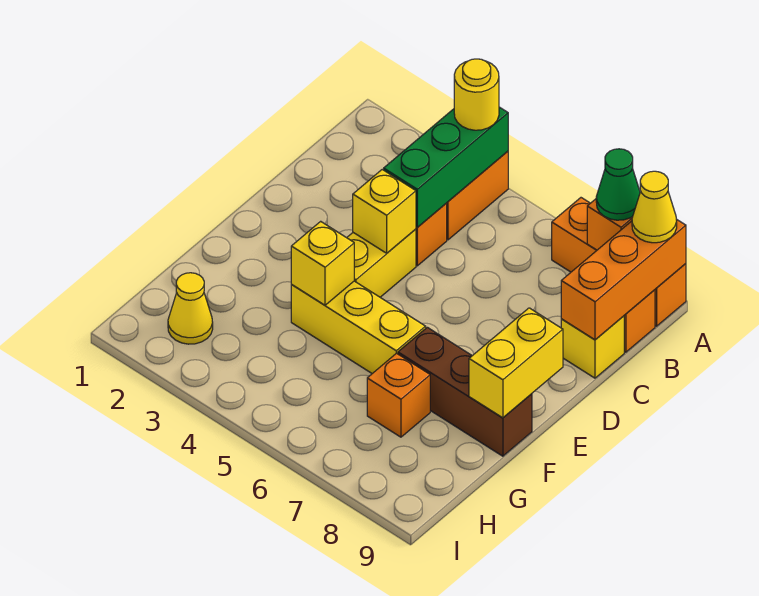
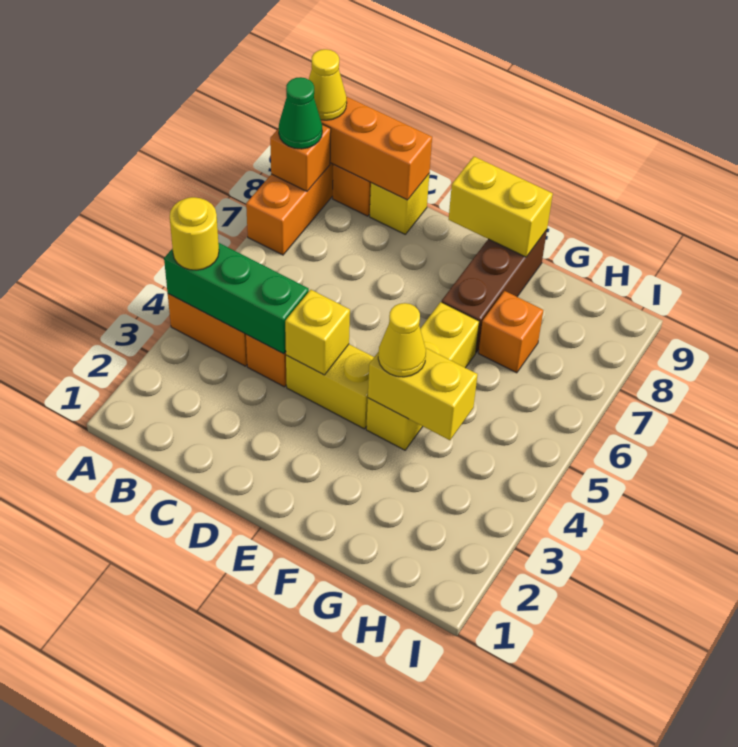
yellow 1x1 brick [291,221,354,305] -> yellow 1x2 brick [368,348,478,440]
yellow 1x1 cone [168,273,213,344] -> yellow 1x1 cone moved to [378,303,426,377]

